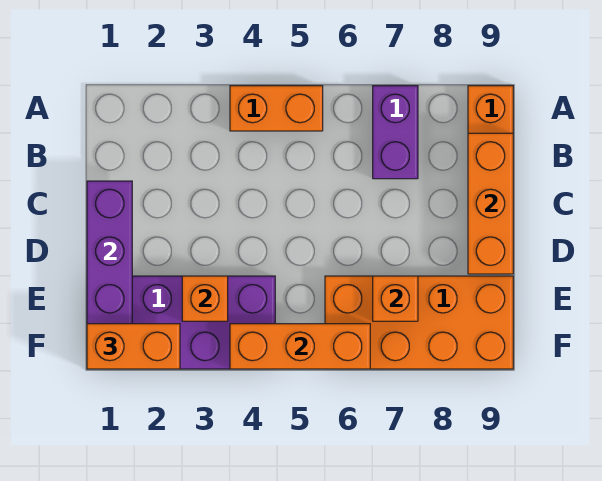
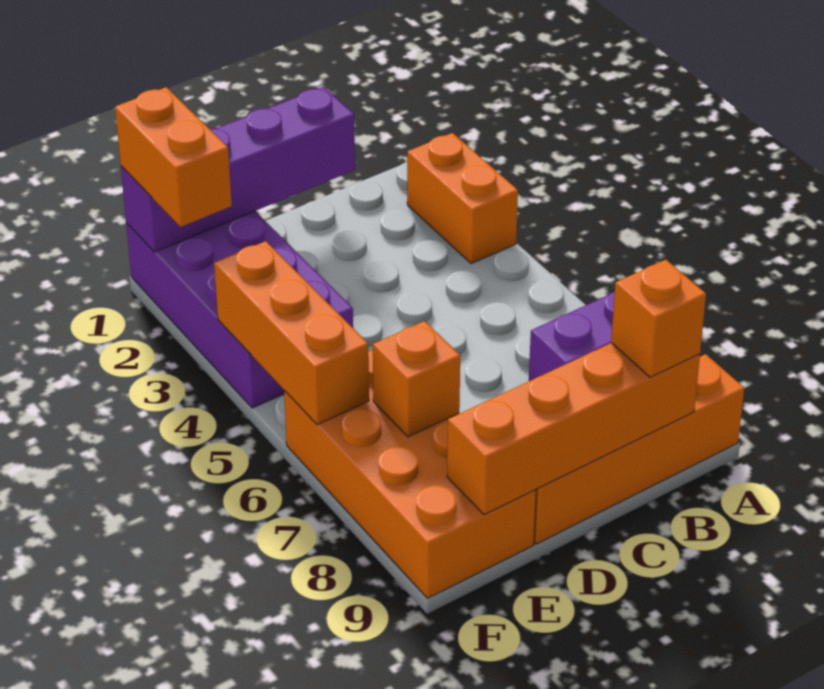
orange 1x2 brick [230,86,323,131] -> orange 1x2 brick moved to [407,133,518,264]
orange 1x3 brick [468,133,513,274] -> orange 1x4 brick [447,343,700,515]
orange 1x1 brick [182,276,228,321] -> orange 1x1 brick moved to [611,260,706,377]

